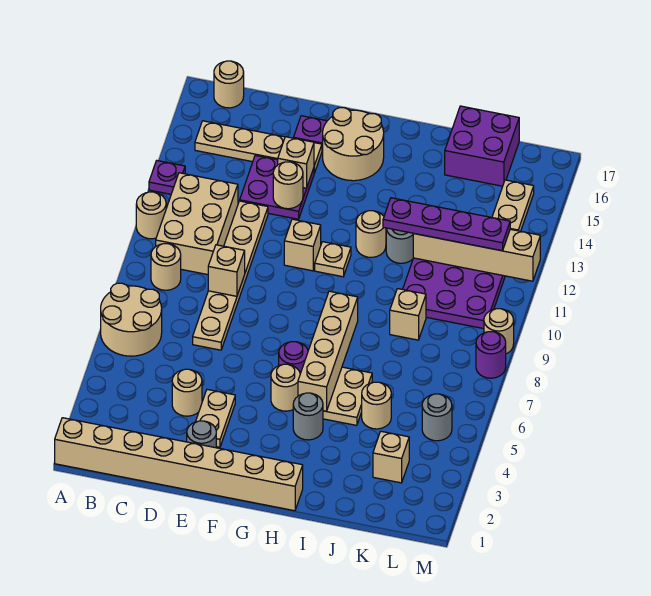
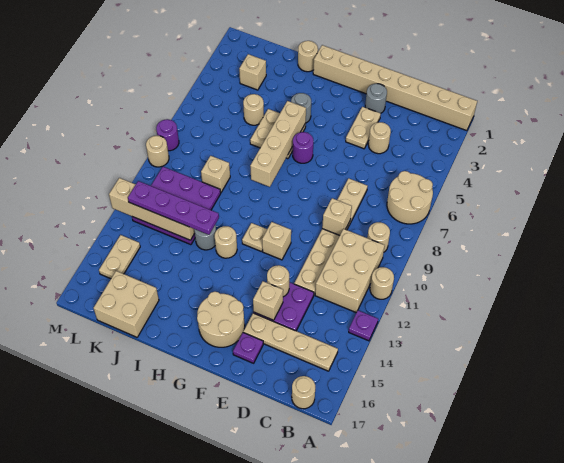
tan 1x1 round brick [271,364,300,411] -> tan 1x1 round brick moved to [298,41,318,72]
purple 2x2 brick [445,106,519,186] -> tan 2x2 brick [94,271,159,337]
grey 1x1 round brick [422,394,452,441] -> none

